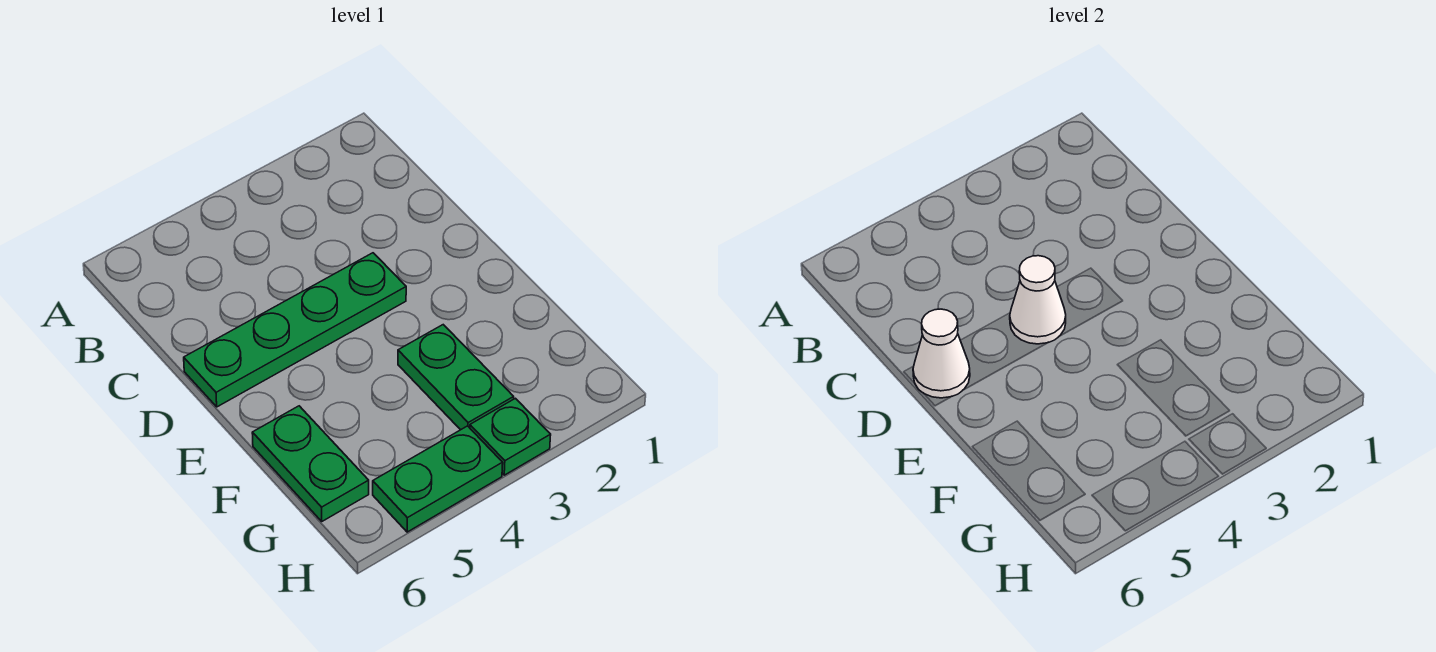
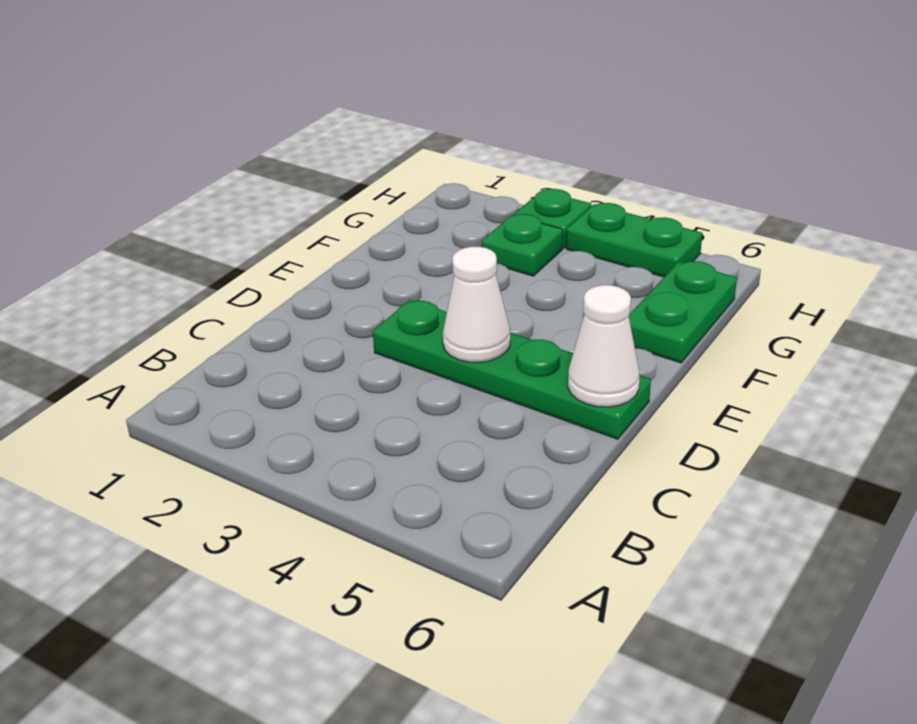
green 1x2 plate [398,325,514,430] -> green 1x1 plate [482,214,563,276]

